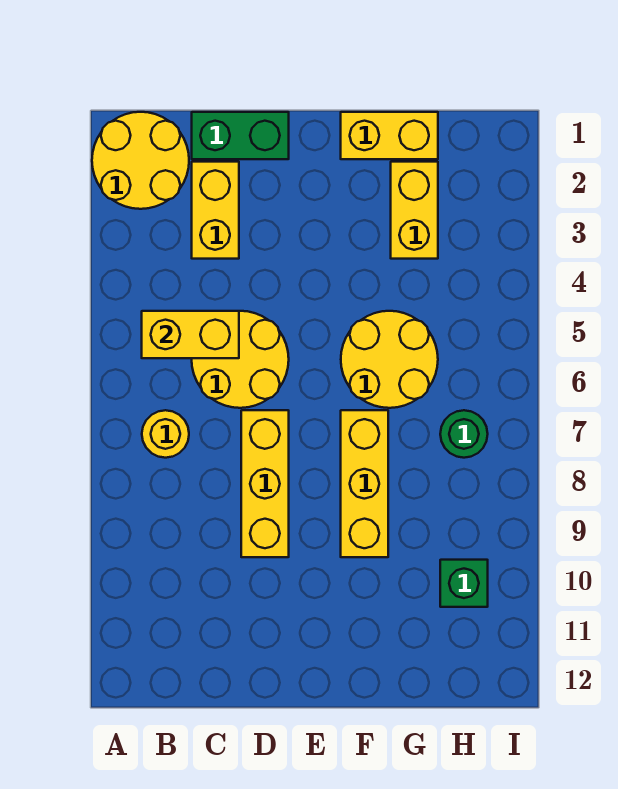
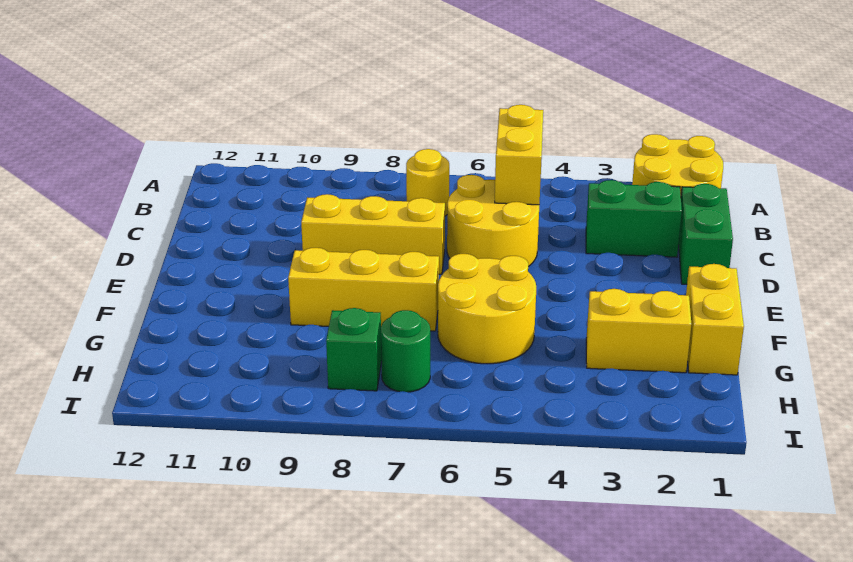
yellow 1x2 brick [192,162,239,259] -> green 1x2 brick [586,180,682,257]
green 1x1 brick [440,560,488,607] -> green 1x1 brick moved to [326,308,382,391]

